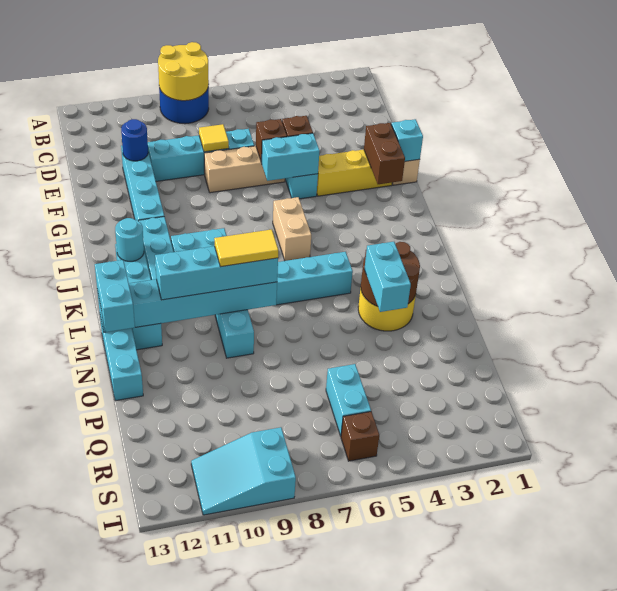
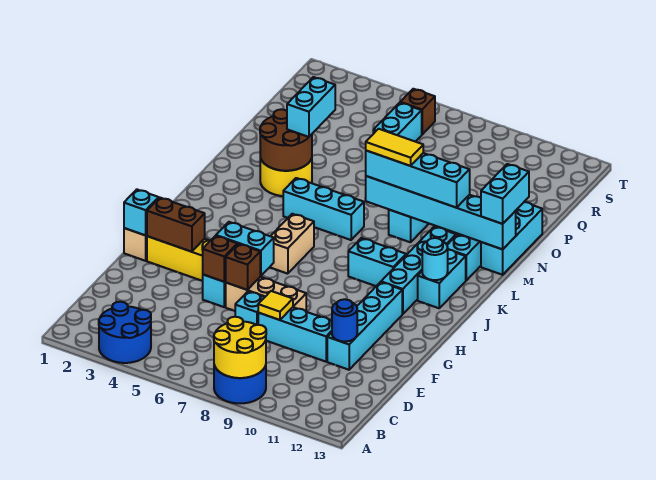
none -> blue 2x2 round brick [99,302,151,363]
brown 1x2 brick [364,123,405,184] -> brown 1x2 brick turned to [147,198,205,252]
cyan 2x3 slope [191,427,296,515] -> none

